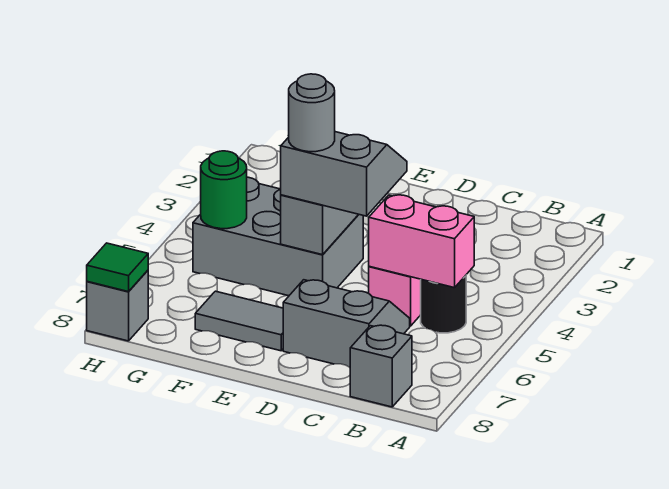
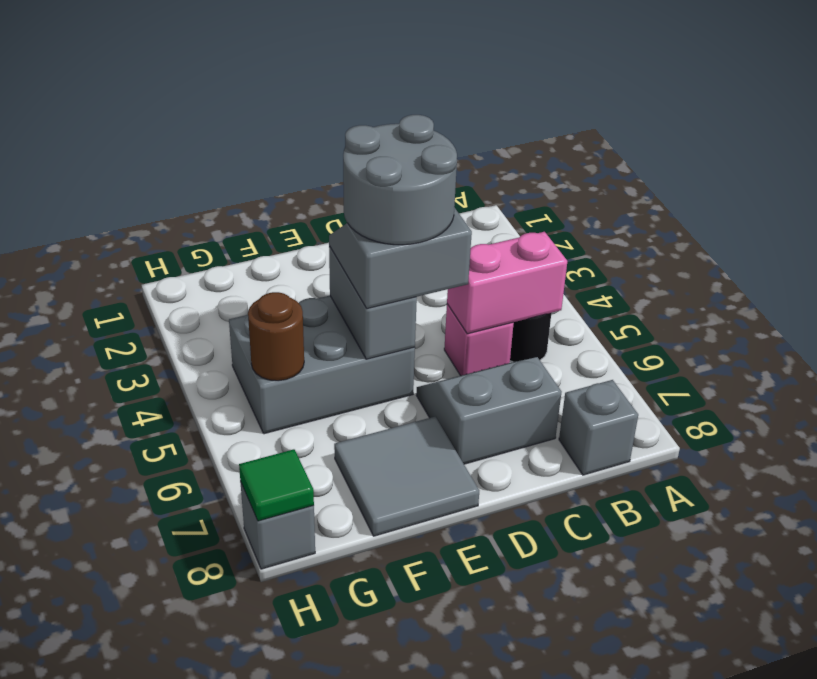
grey 1x1 round brick [289,74,335,152] -> grey 2x2 round brick [343,115,457,245]
grey 1x2 tile [195,291,283,351] -> grey 2x2 tile [334,417,479,536]
green 1x1 round brick [201,151,247,229] -> brown 1x1 round brick [248,292,304,381]

